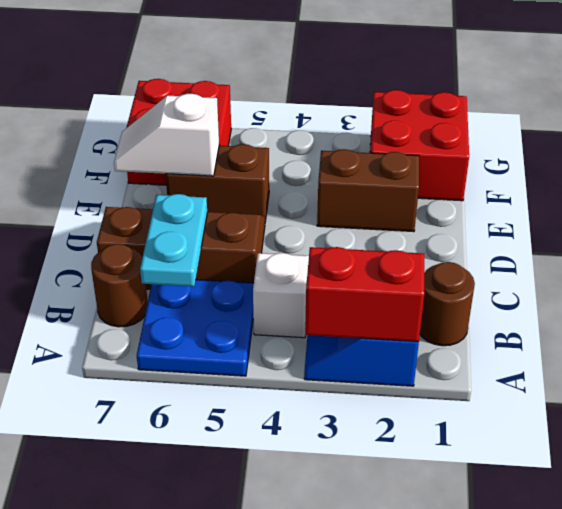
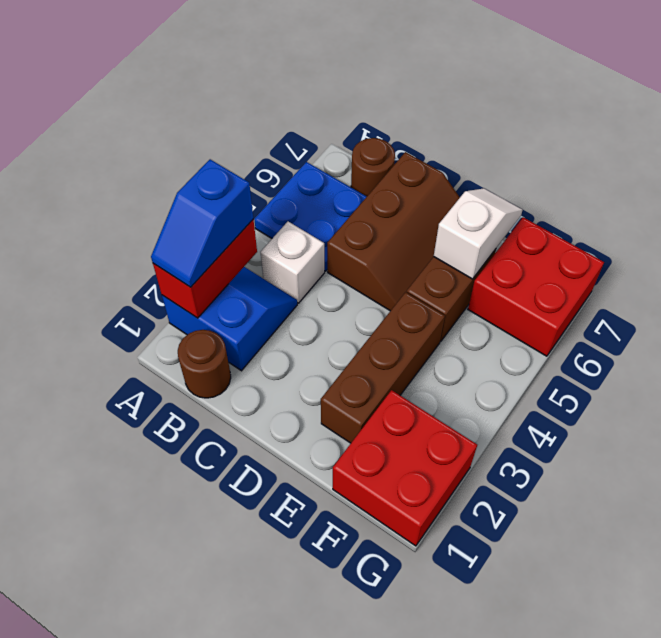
none -> blue 1x2 slope [151,159,253,287]
cyan 1x2 plate [140,194,207,287] -> none
brown 1x2 brick [317,149,419,232] -> brown 1x3 brick [321,292,445,443]

